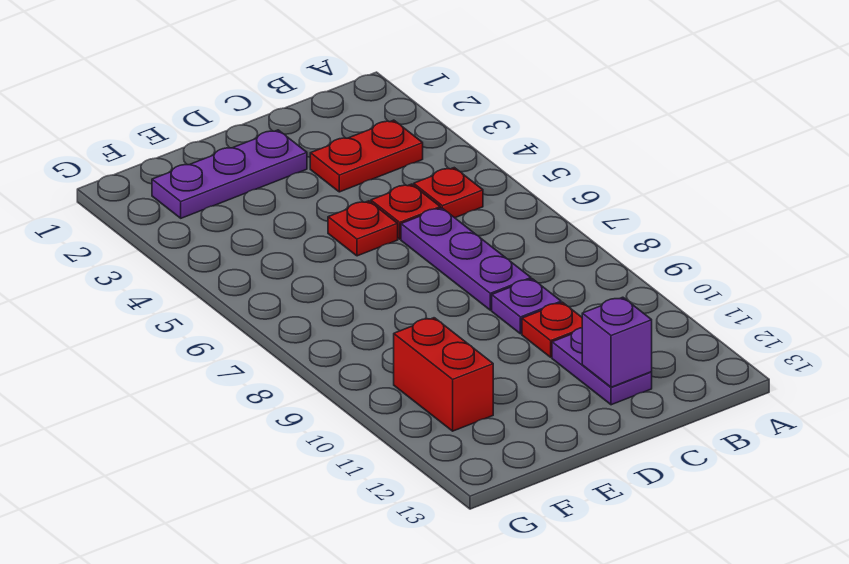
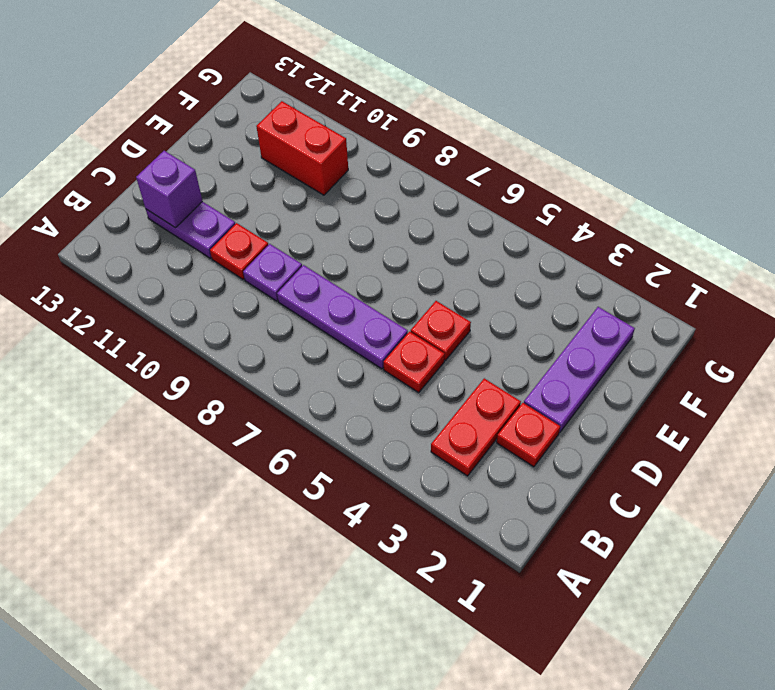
red 1x1 plate [414,168,483,218] -> red 1x1 plate moved to [497,403,560,467]

